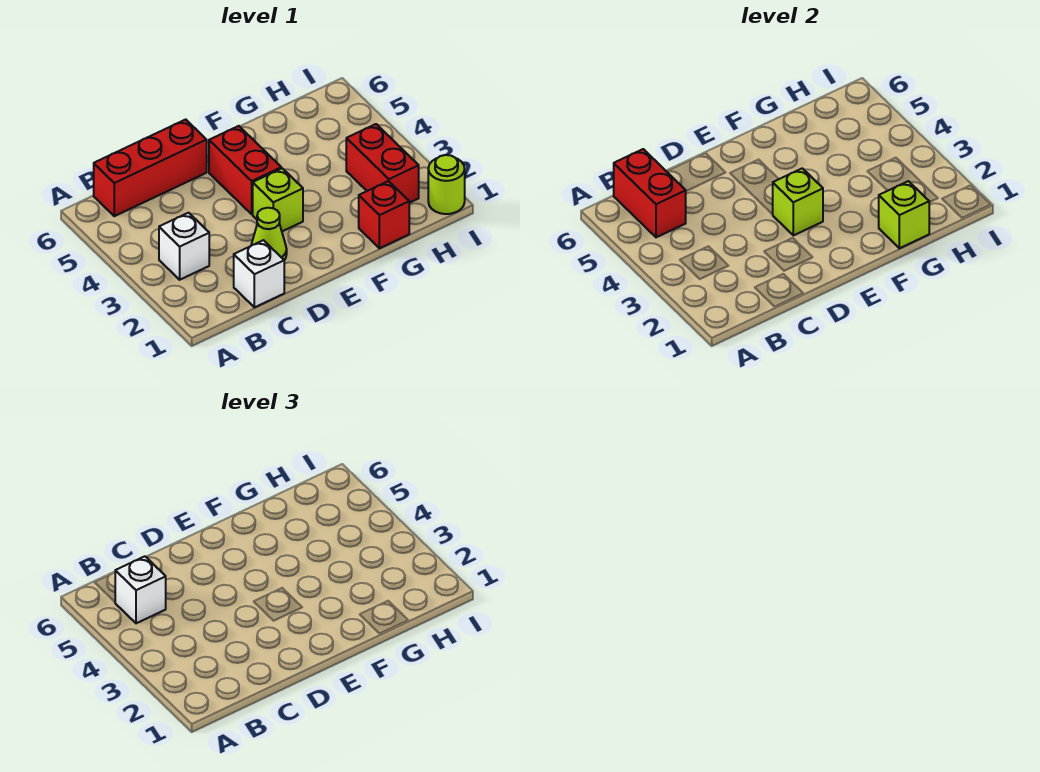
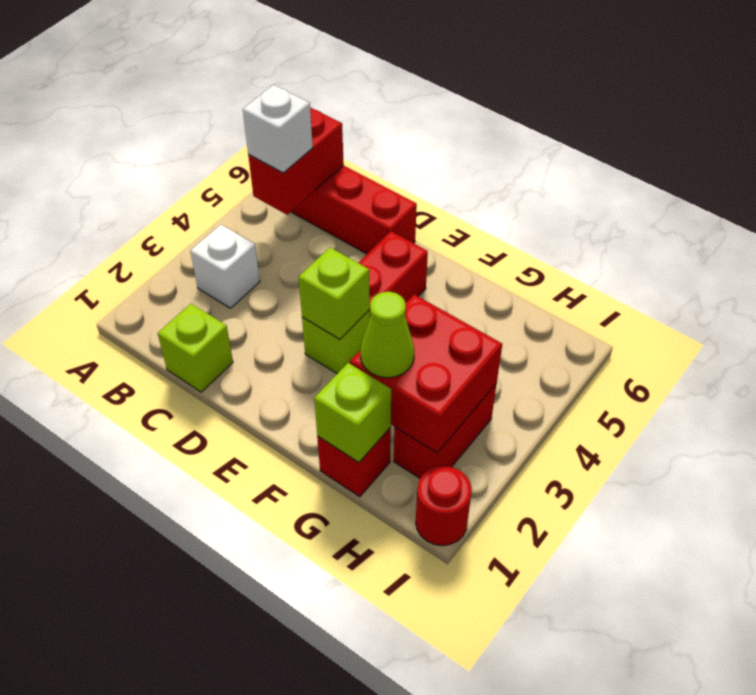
white 1x1 brick [234,240,284,307] -> lime 1x1 brick [158,304,233,392]
lime 1x1 cone [251,208,287,260] -> lime 1x1 cone moved to [360,292,414,378]
none -> red 2x2 brick [350,294,502,453]
lime 1x1 round brick [428,155,465,214] -> red 1x1 round brick [416,466,472,546]

